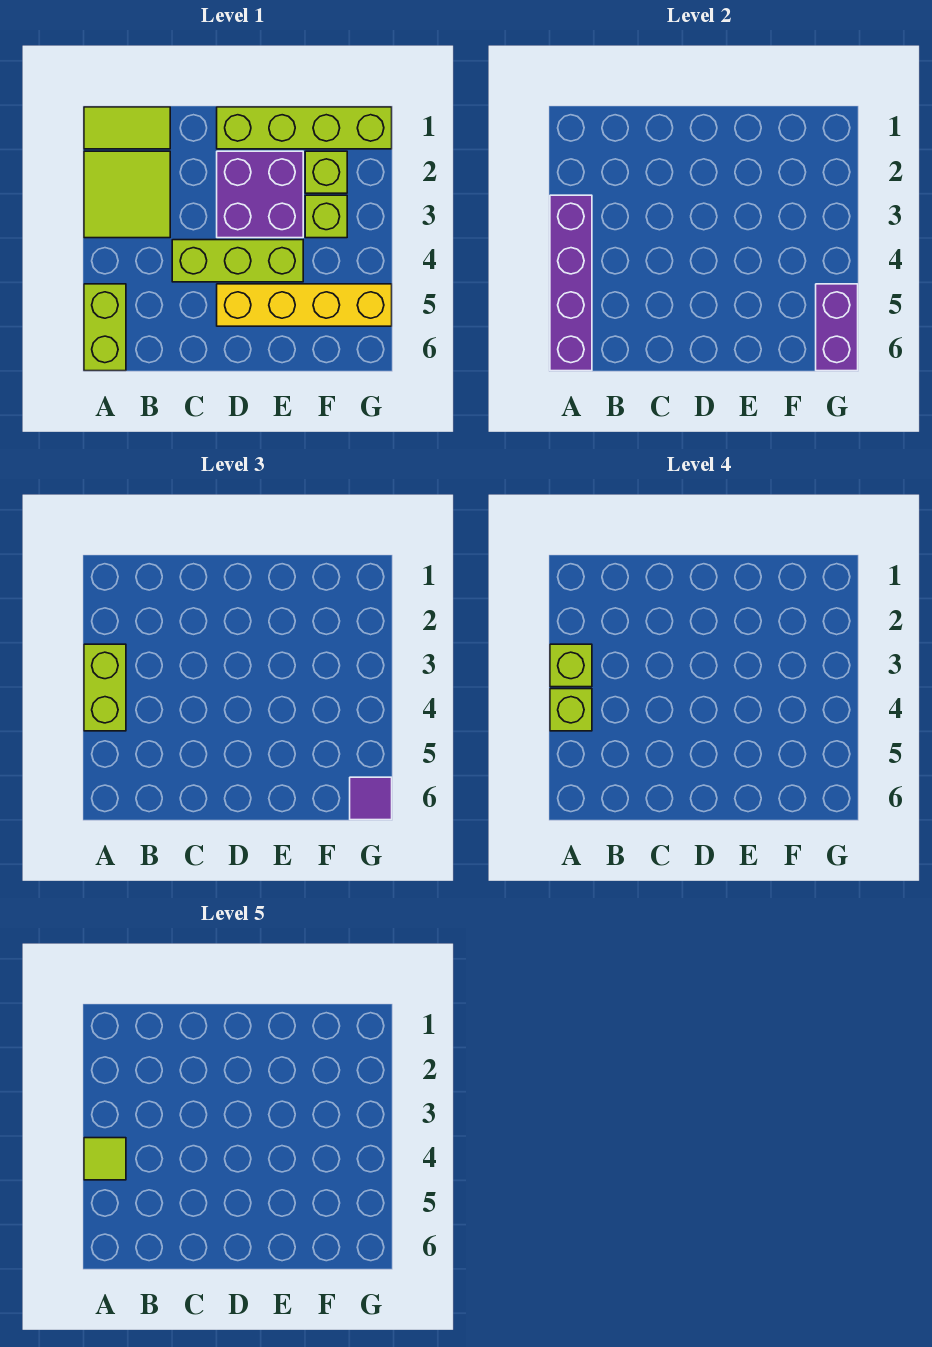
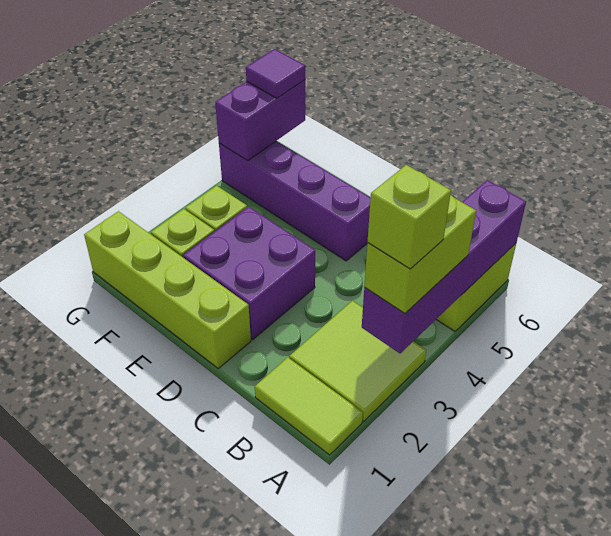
lime 1x1 brick [550,689,592,731] -> none
lime 1x1 tile [84,1138,126,1180] -> none
lime 1x3 brick [172,240,303,282] -> none
yellow 1x4 brick [217,284,392,326] -> purple 1x4 brick [219,141,371,261]

